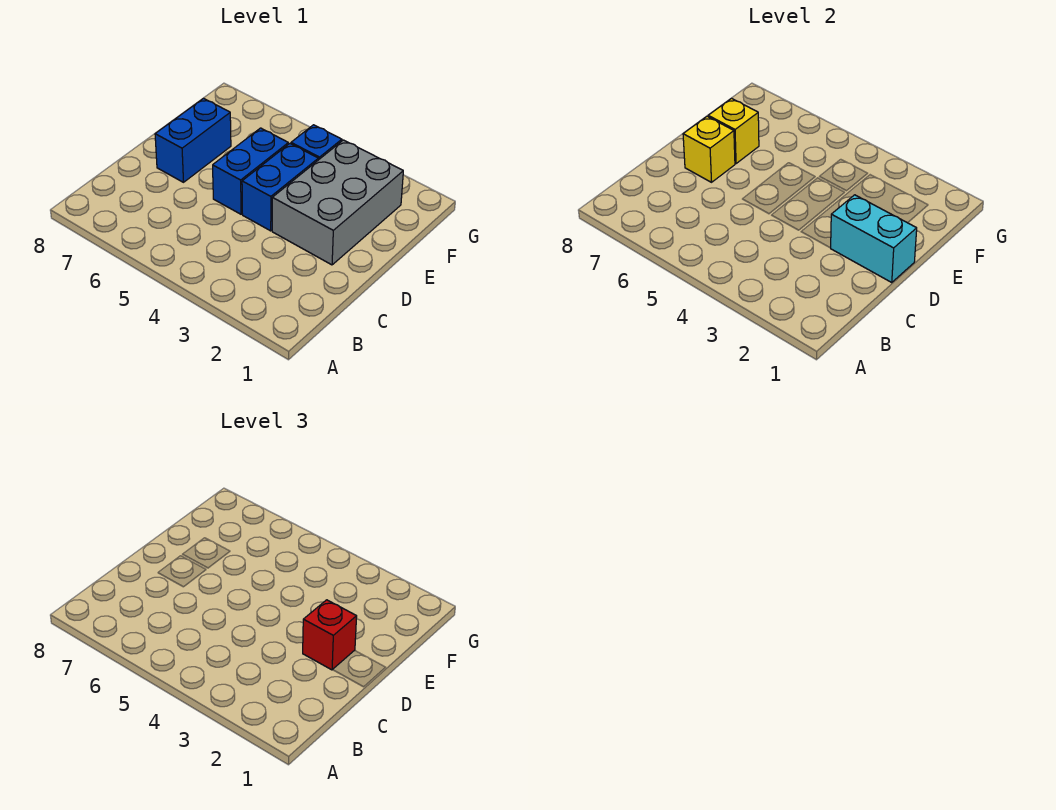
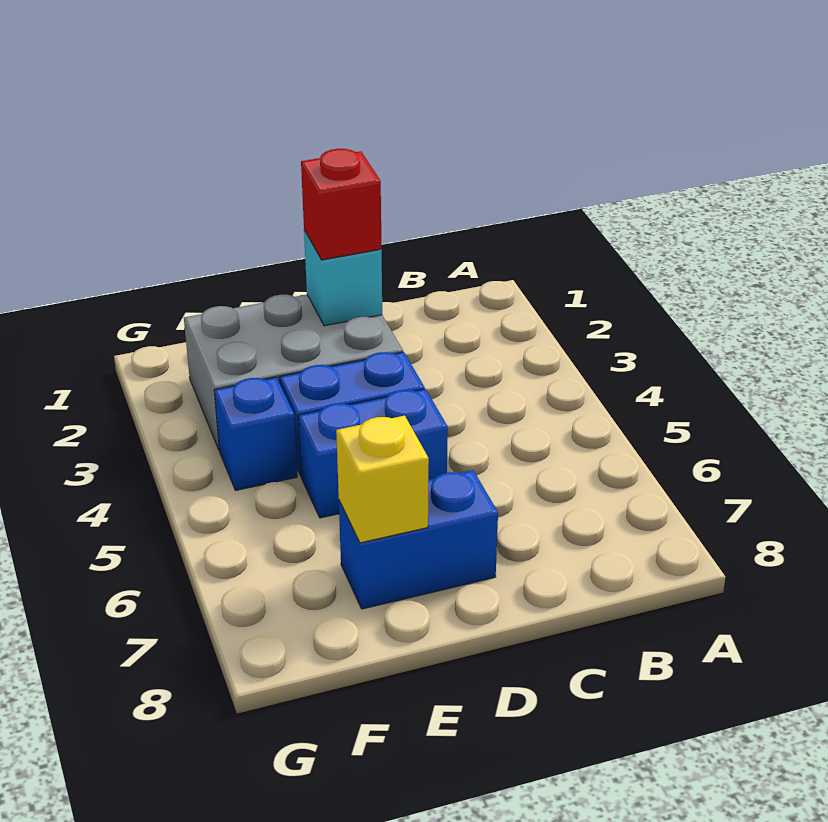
cyan 1x2 brick [831,195,917,283] -> cyan 1x1 brick [304,230,382,326]
yellow 1x1 brick [683,116,735,182] -> none

